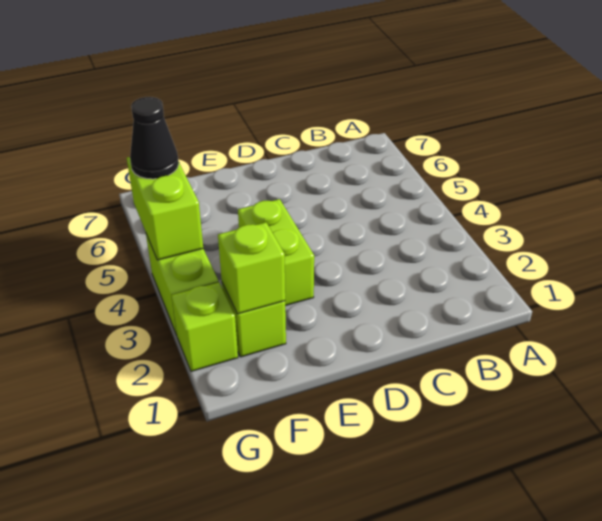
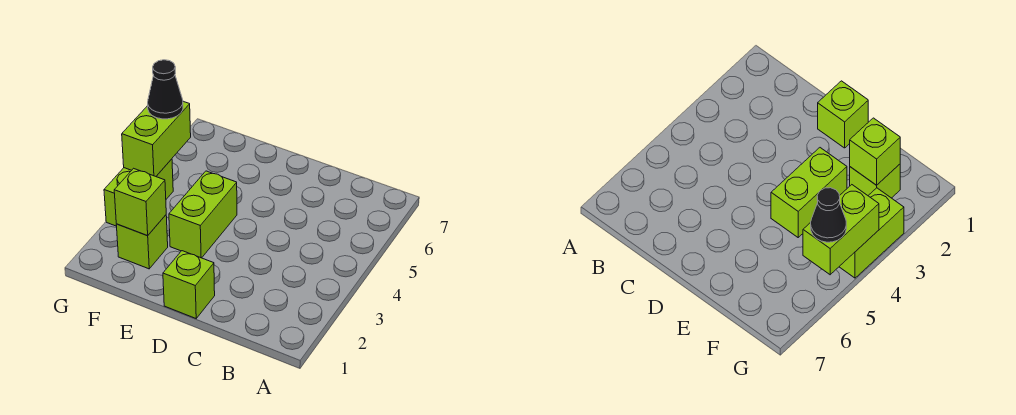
lime 1x1 brick [172,283,238,371] -> lime 1x1 brick moved to [163,251,215,318]

